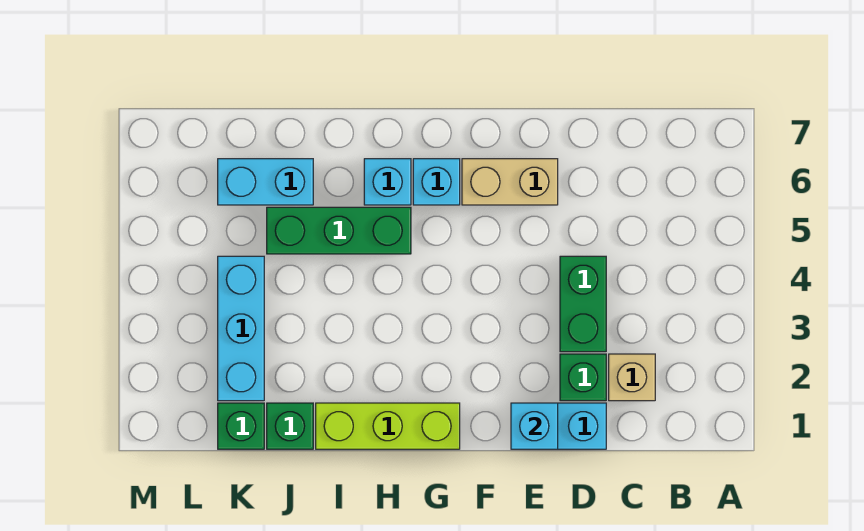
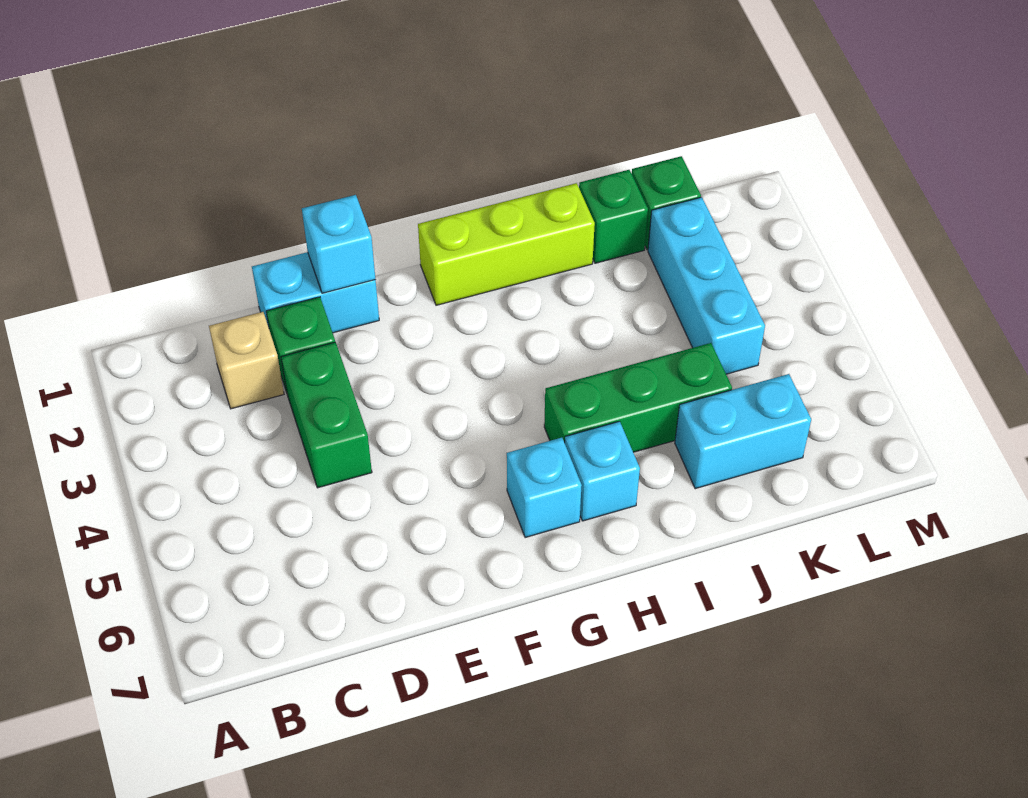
tan 1x2 brick [462,159,558,205] -> none

